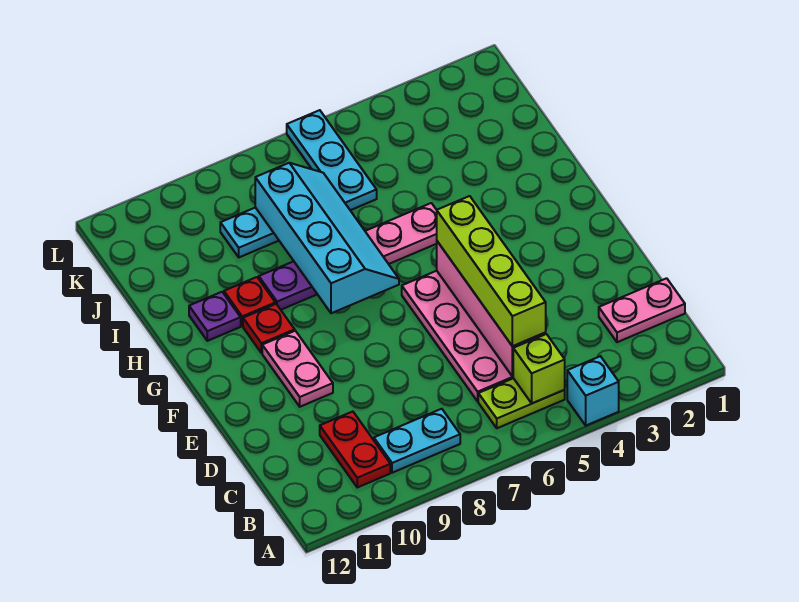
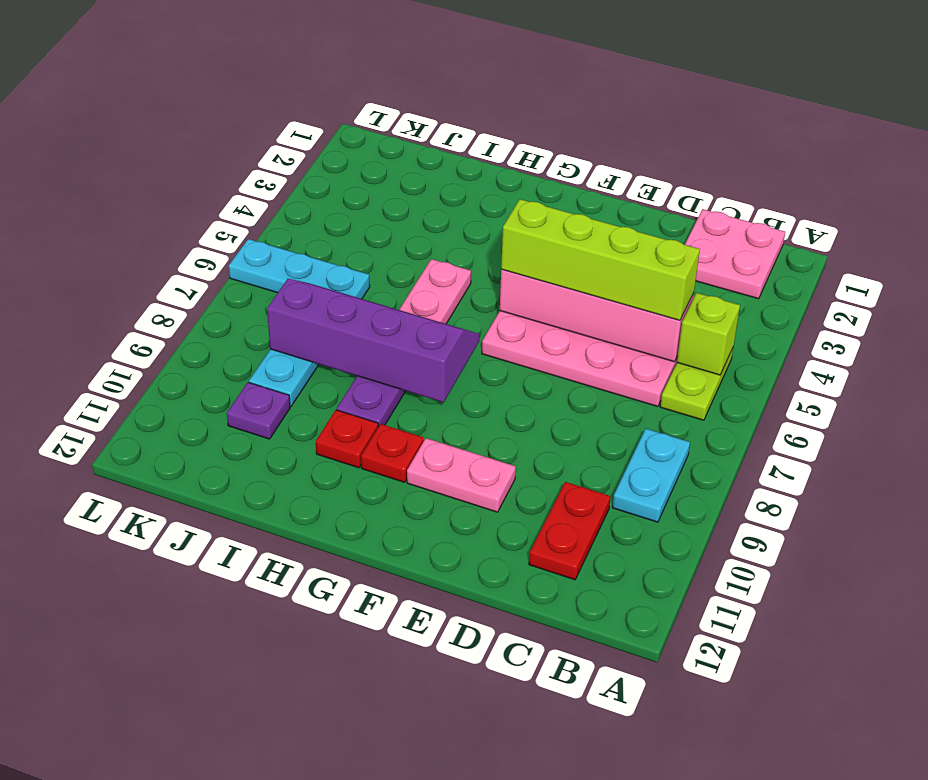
cyan 1x1 brick [567,356,619,425] -> none
red 1x2 plate [320,412,390,487] -> red 1x2 plate turned to [529,482,610,580]
pink 1x2 plate [599,278,685,342] -> pink 2x2 plate [685,209,785,299]
cyan 2x4 slope [255,163,399,313] -> purple 2x4 slope [267,279,479,402]
purple 1x1 plate [189,292,241,341] -> purple 1x1 plate moved to [227,382,290,439]

